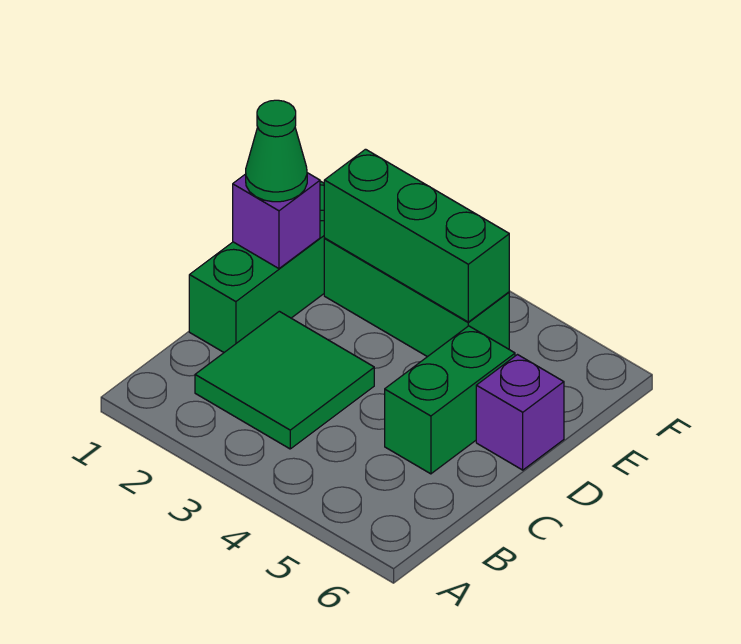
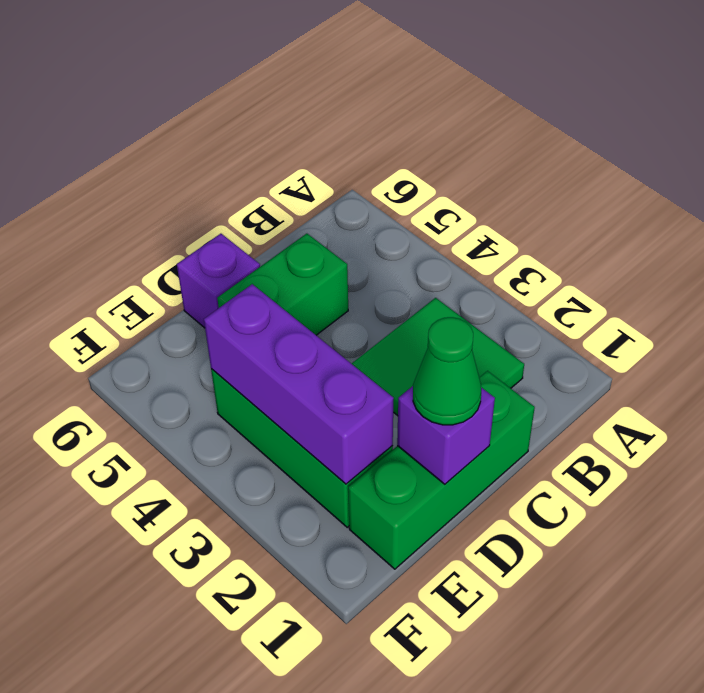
green 1x3 brick [324,149,509,322] -> purple 1x3 brick [204,284,394,484]

